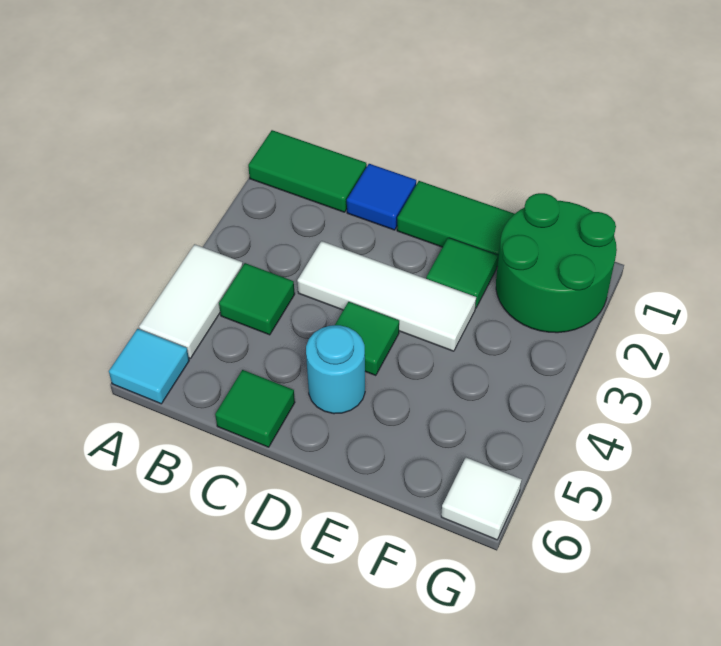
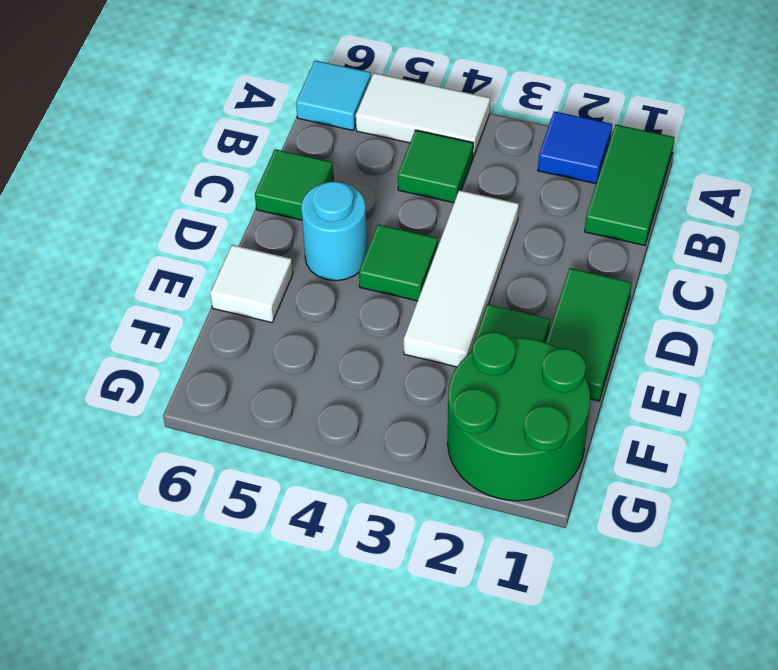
blue 1x1 tile [347,164,416,230] -> blue 1x1 tile moved to [538,111,612,184]
white 1x1 tile [441,458,522,540] -> white 1x1 tile moved to [210,245,293,323]

